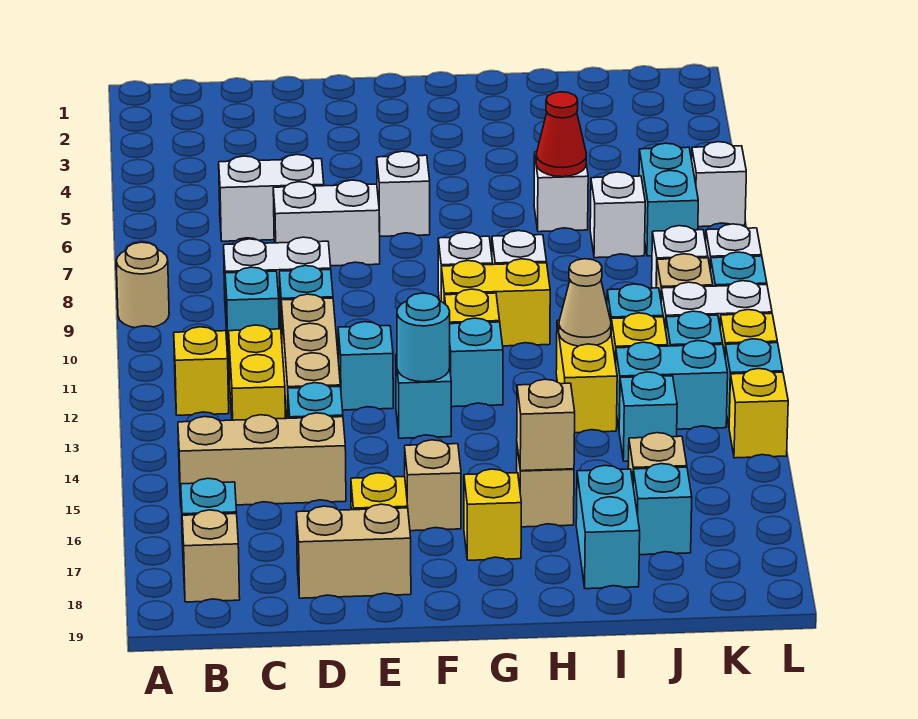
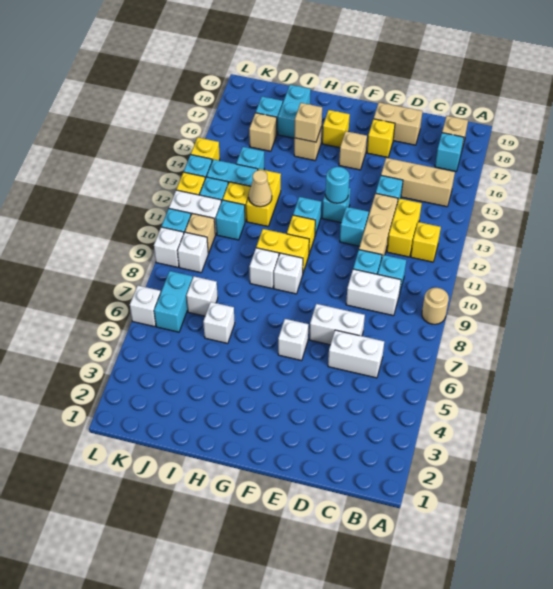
red 1x1 cone [536,92,586,177] -> none

